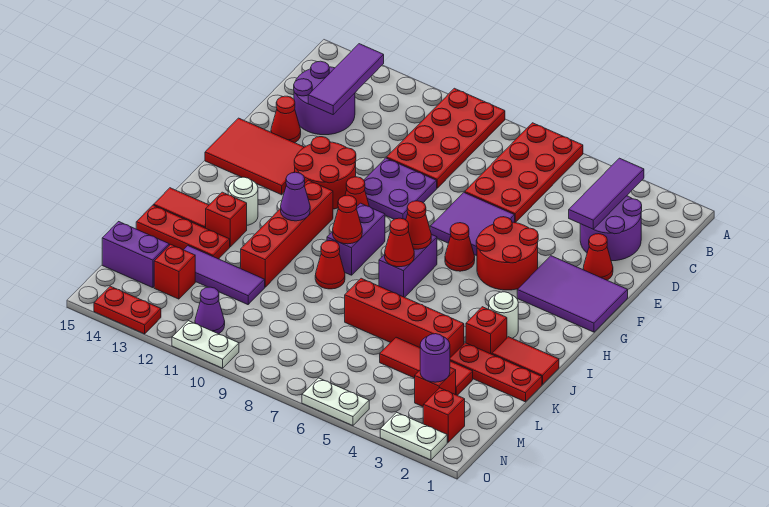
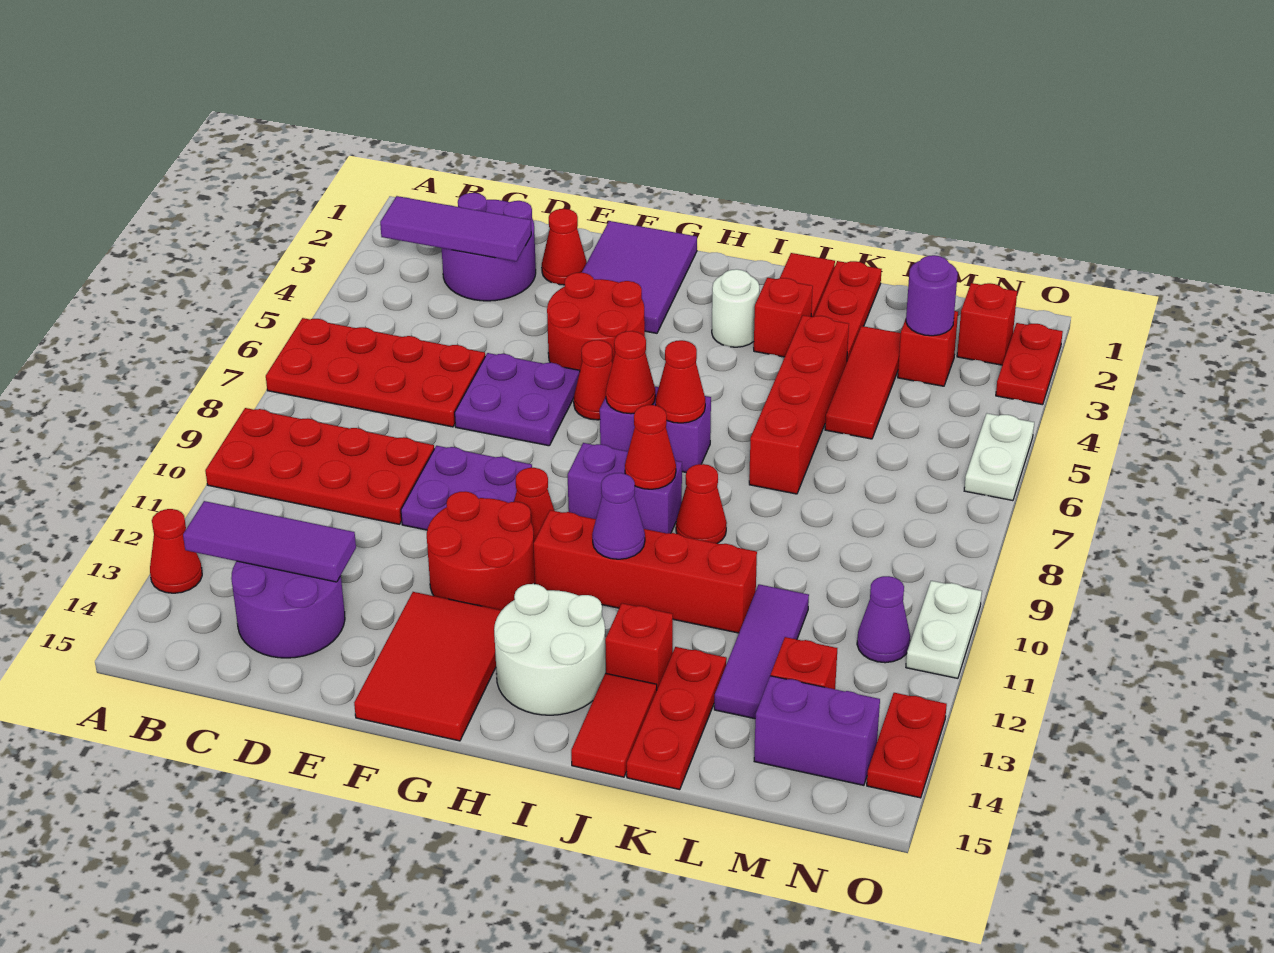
purple 2x2 tile [430,192,515,256] -> purple 2x2 plate [455,353,580,446]
red 1x1 cone [271,96,301,143] -> red 1x1 cone moved to [150,509,202,593]
white 1x1 round brick [228,177,258,225] -> white 2x2 round brick [494,584,606,715]
purple 1x2 brick [102,222,169,288] -> purple 1x2 brick turned to [754,676,880,785]
white 1x2 plate [380,412,447,460] -> red 1x2 plate [996,323,1063,405]

